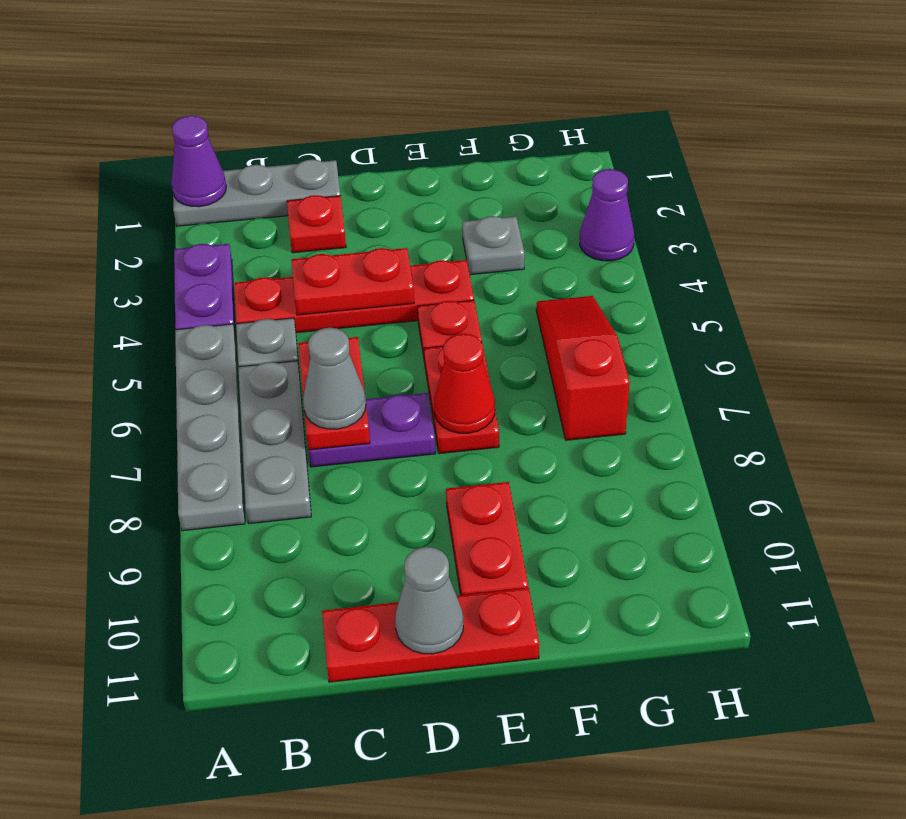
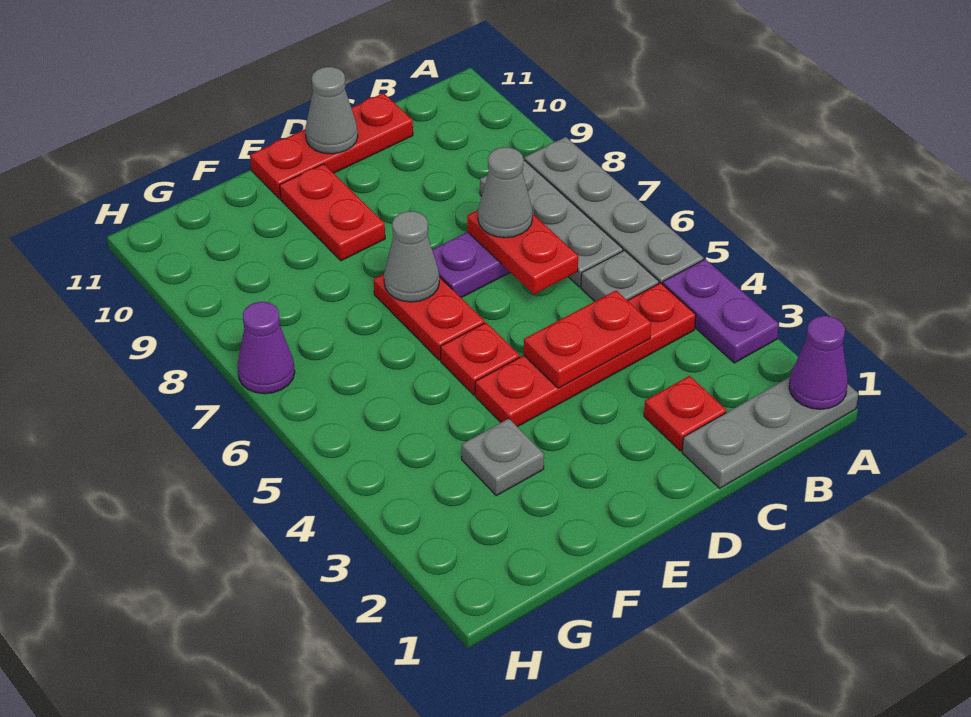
red 1x1 cone [434,333,495,433] -> grey 1x1 cone [384,211,439,302]
red 1x3 slope [536,296,630,440] -> none
purple 1x1 cone [580,169,634,261] -> purple 1x1 cone moved to [237,302,295,394]

